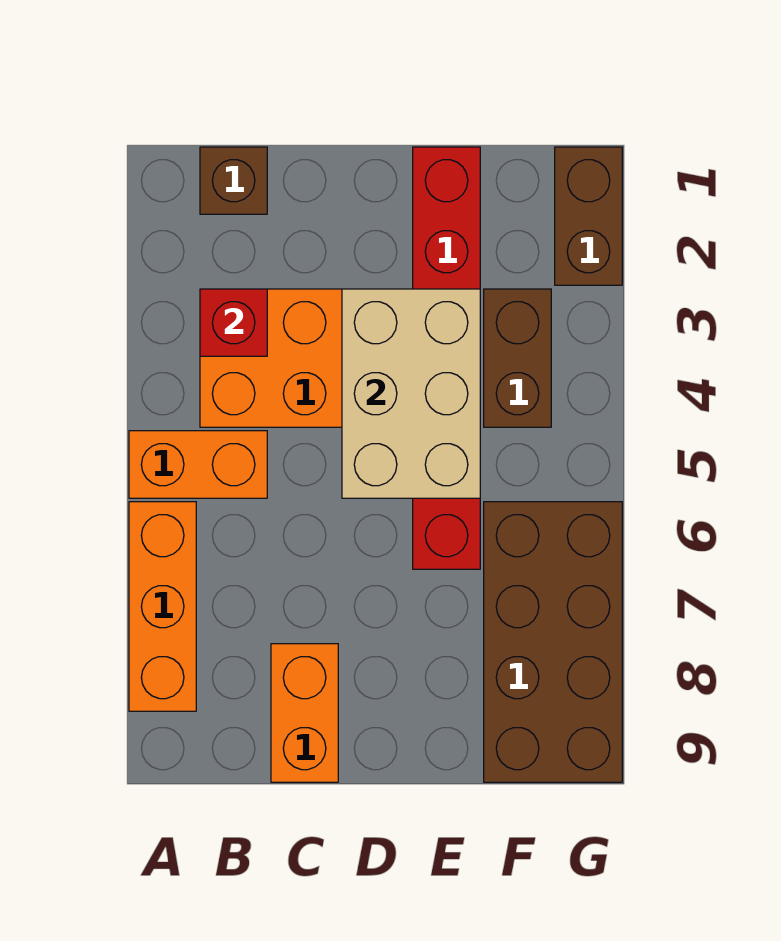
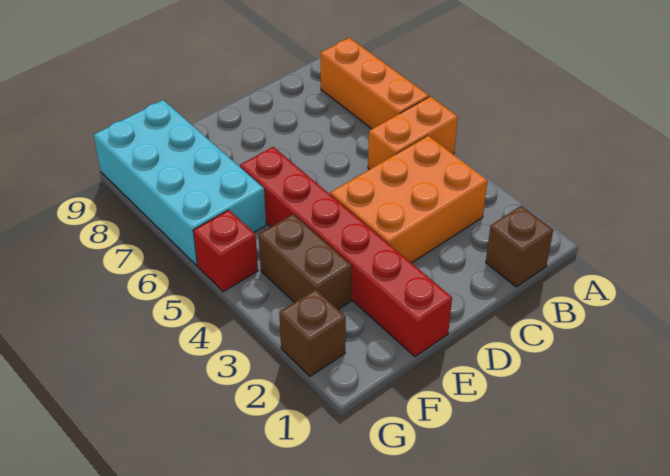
red 1x1 brick [200,289,267,356] -> red 1x1 brick moved to [193,210,258,292]
orange 1x2 brick [271,644,338,782] -> none
tan 2x3 brick [342,289,480,498] -> none
brown 2x4 brick [484,502,622,782] -> cyan 2x4 brick [94,100,266,265]
brown 1x2 brick [555,147,622,285] -> brown 1x1 brick [279,290,346,376]

